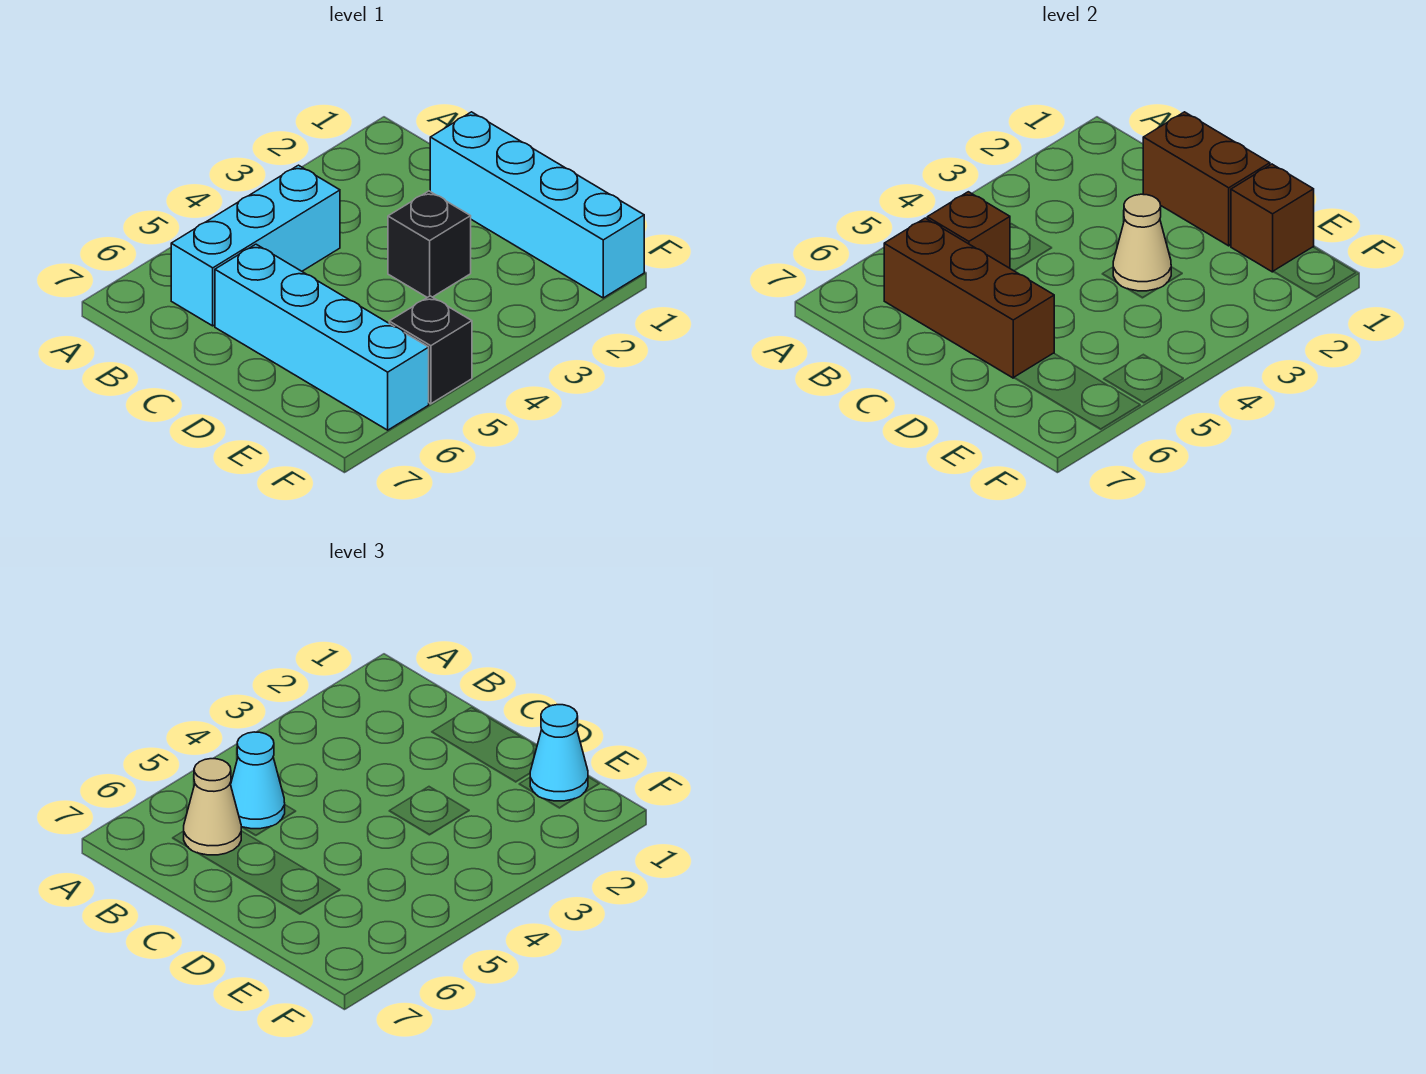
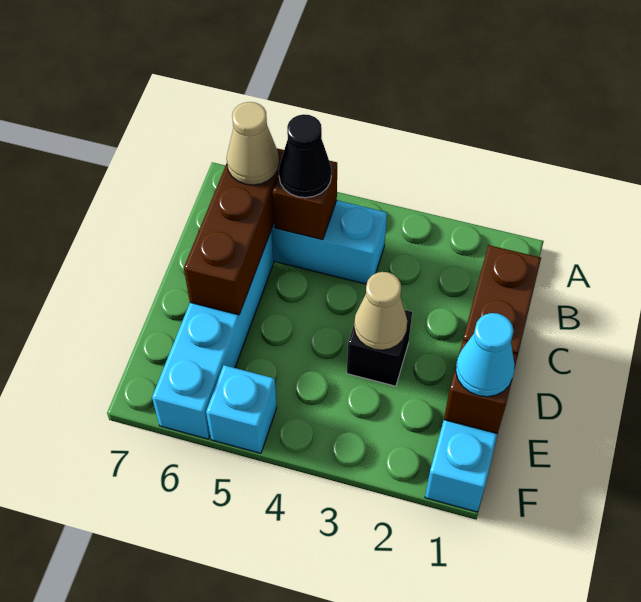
cyan 1x1 cone [231,732,285,829] -> black 1x1 cone [279,114,331,198]
black 1x1 brick [389,296,472,404] -> cyan 1x1 brick [206,365,277,453]

